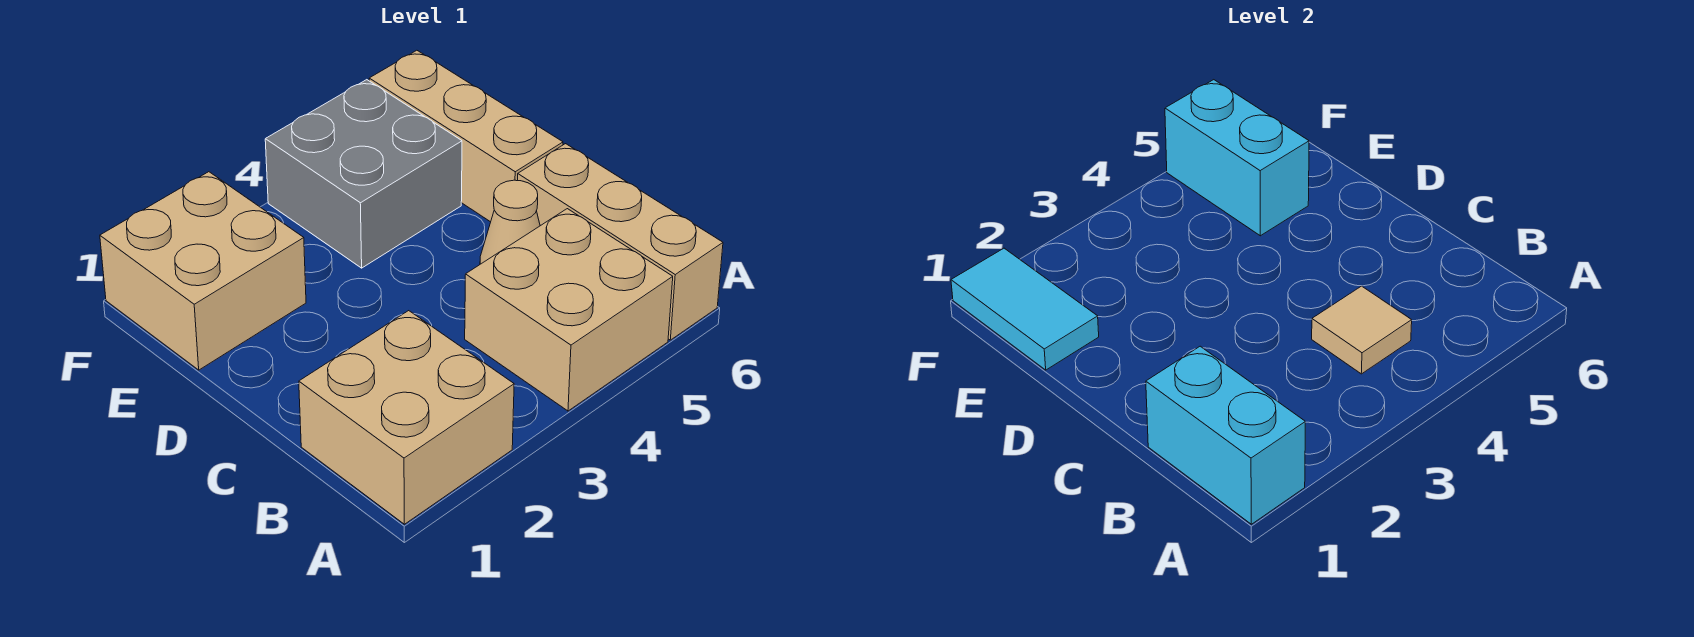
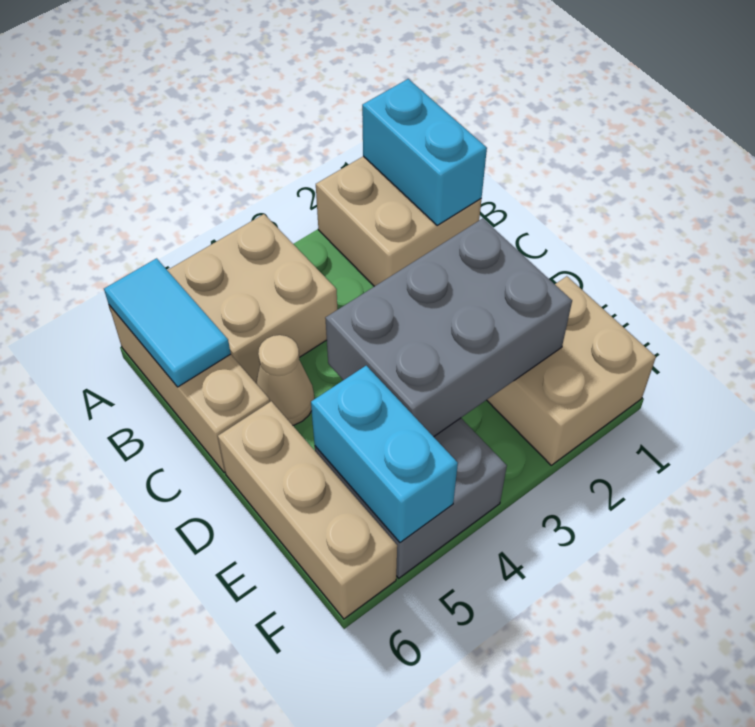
tan 1x1 tile [1312,286,1412,374] -> none
none -> grey 2x3 brick [325,218,572,437]
cyan 1x2 tile [951,248,1099,370] -> cyan 1x2 tile moved to [104,258,231,387]

